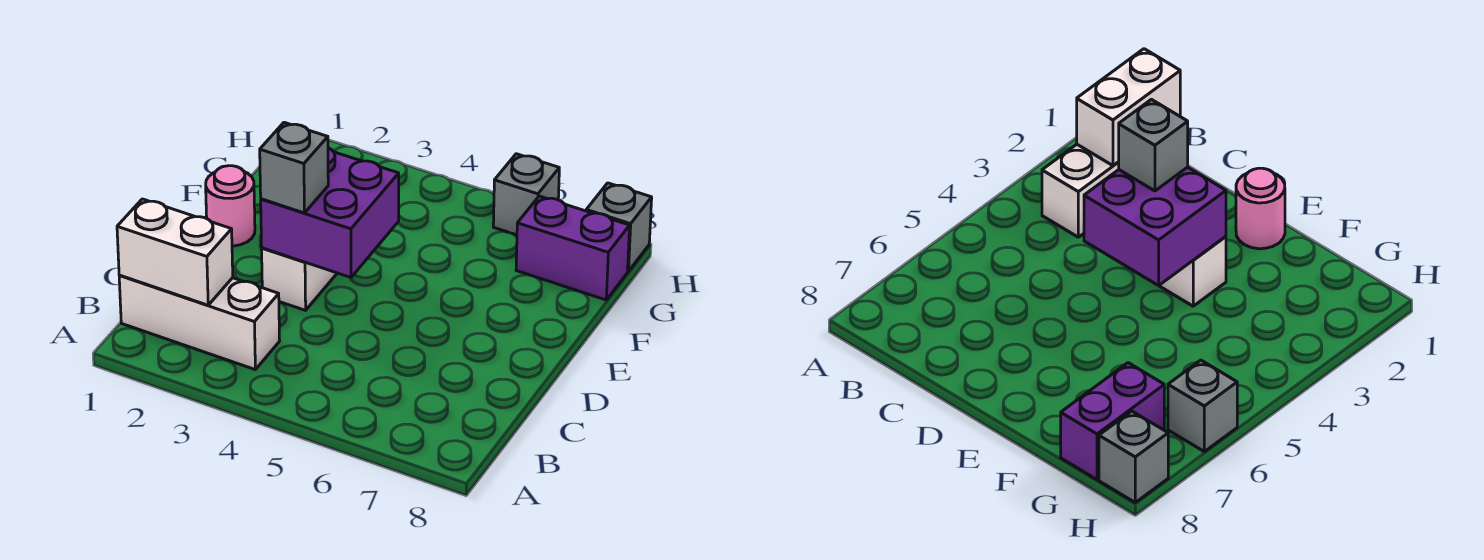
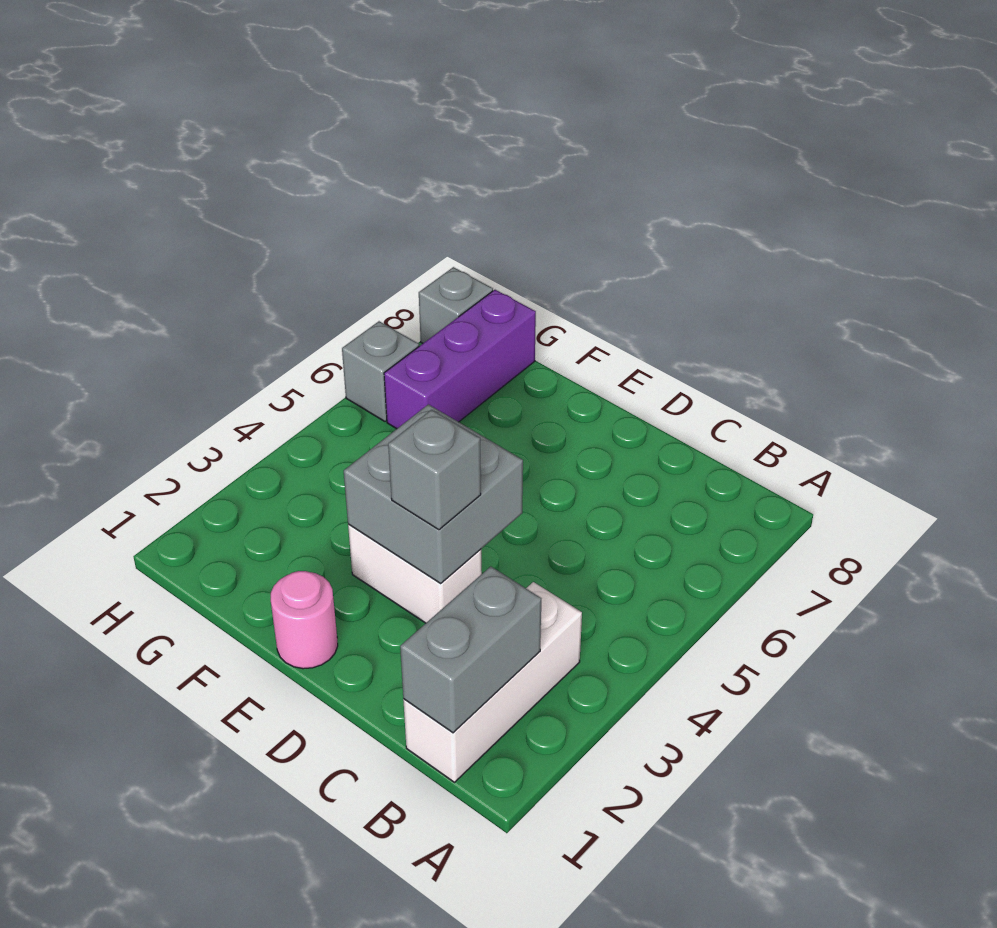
white 1x2 brick [117,199,233,305] -> grey 1x2 brick [400,567,541,733]
purple 2x2 brick [261,148,399,278] -> grey 2x2 brick [344,404,523,583]
purple 1x2 brick [516,196,630,300] -> purple 1x3 brick [384,290,536,429]

